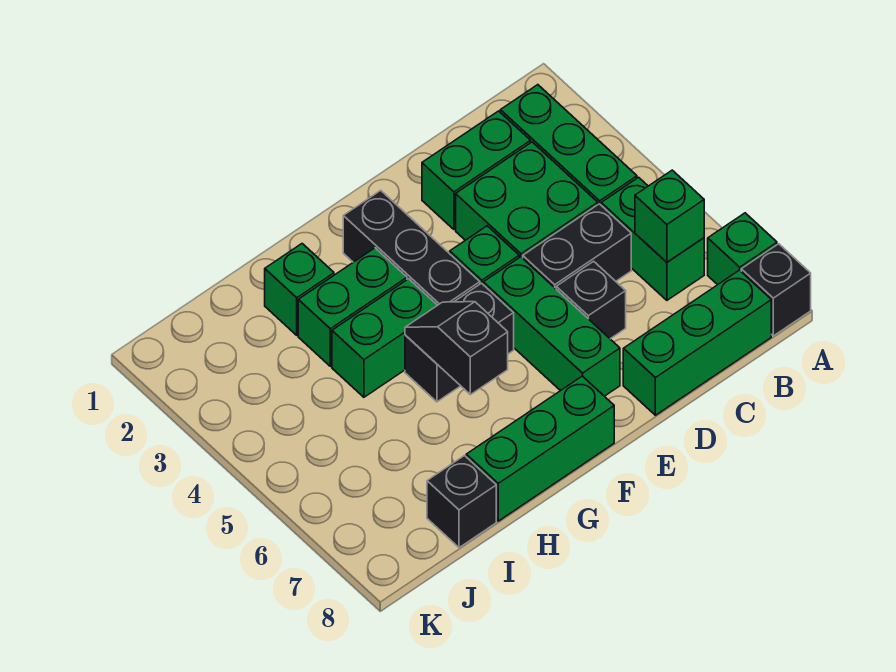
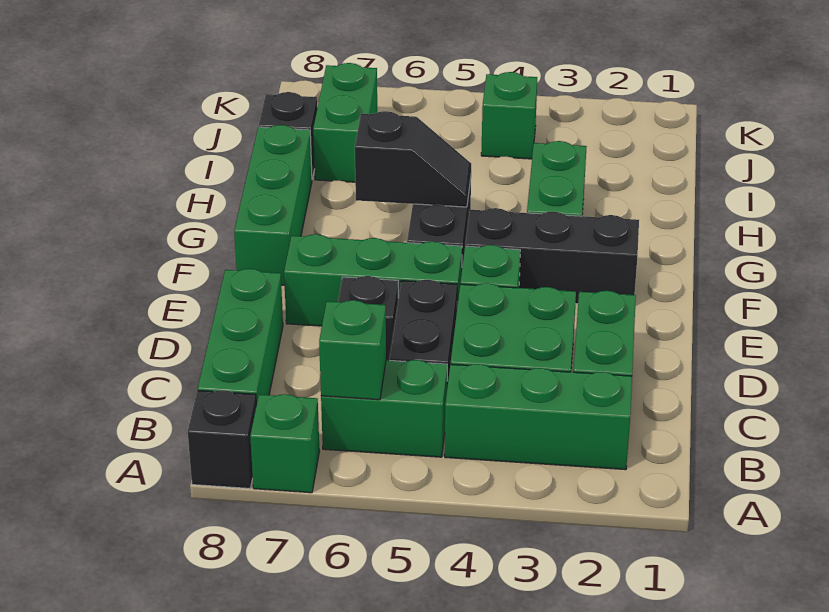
green 1x2 brick [332,279,437,397] -> green 1x2 brick moved to [313,63,377,182]
green 1x1 brick [265,244,334,335] -> green 1x1 brick moved to [481,72,537,159]

